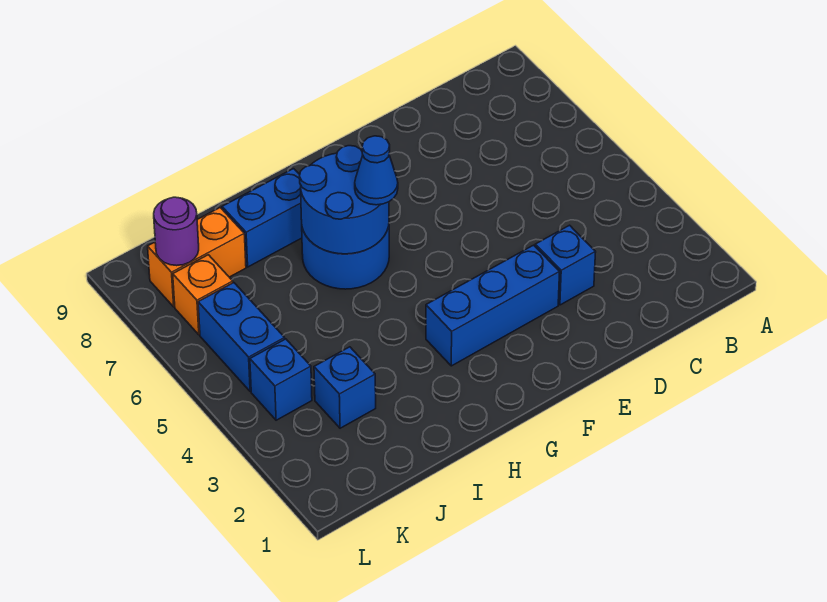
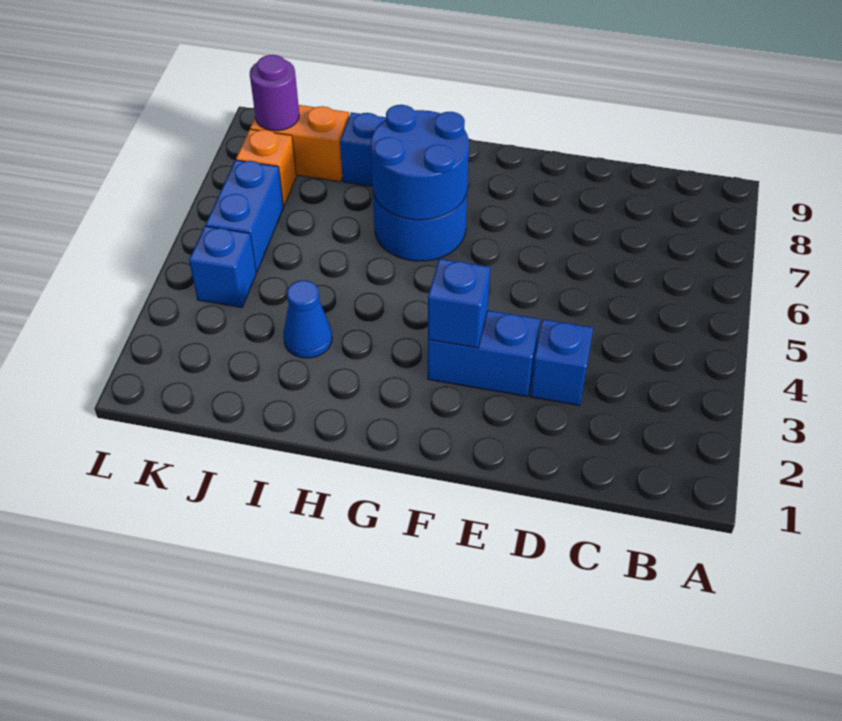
blue 1x3 brick [426,245,560,366] -> blue 1x2 brick [428,310,540,397]
blue 1x1 cone [355,136,398,205] -> blue 1x1 cone moved to [283,280,332,358]
blue 1x1 brick [314,347,376,428] -> blue 1x1 brick moved to [428,259,490,348]

